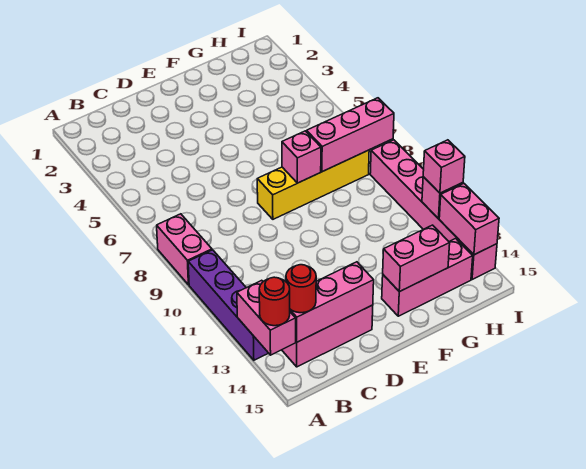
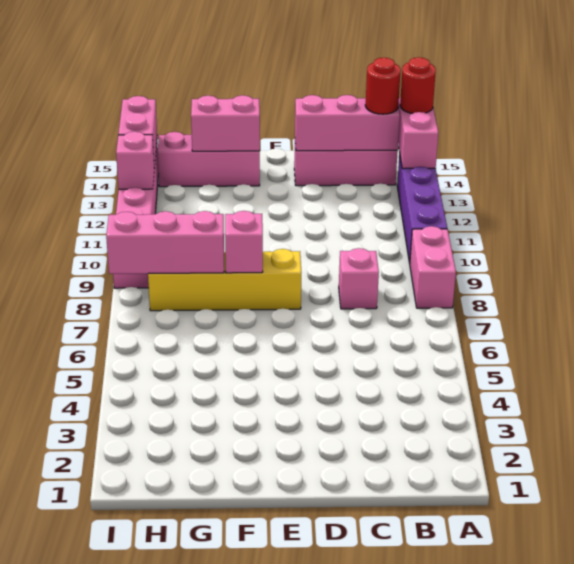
pink 1x1 brick [423,140,465,193] -> pink 1x1 brick moved to [339,248,379,309]

